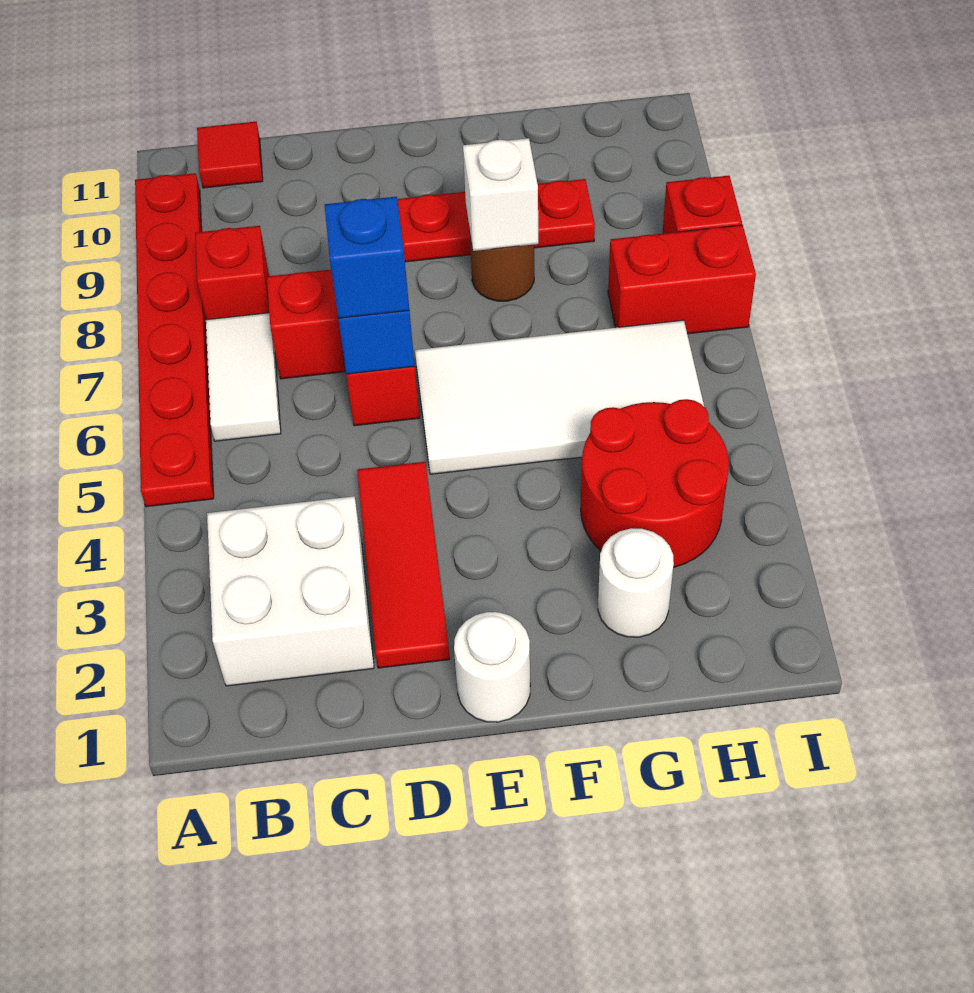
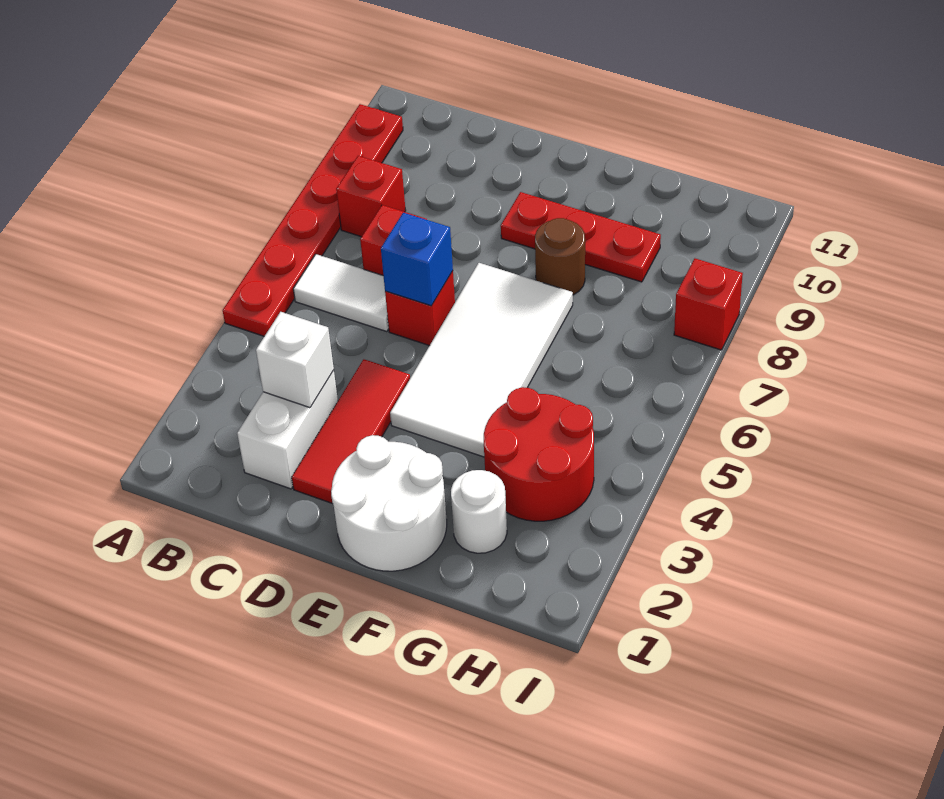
white 2x2 brick [207,496,374,686] -> white 1x2 brick [237,370,338,489]
white 1x2 tile [206,313,281,441] -> white 1x2 tile turned to [293,254,389,332]
red 1x1 tile [197,122,263,188] -> none
blue 1x1 brick [325,197,409,318] -> none
white 1x1 round brick [454,612,530,722] -> white 2x2 round brick [331,435,447,571]
white 2x4 tile [415,320,704,474] -> white 2x4 tile turned to [390,263,573,457]
white 1x1 brick [463,138,538,251] -> white 1x1 brick moved to [256,312,334,408]
red 1x2 brick [608,225,756,334] -> none

